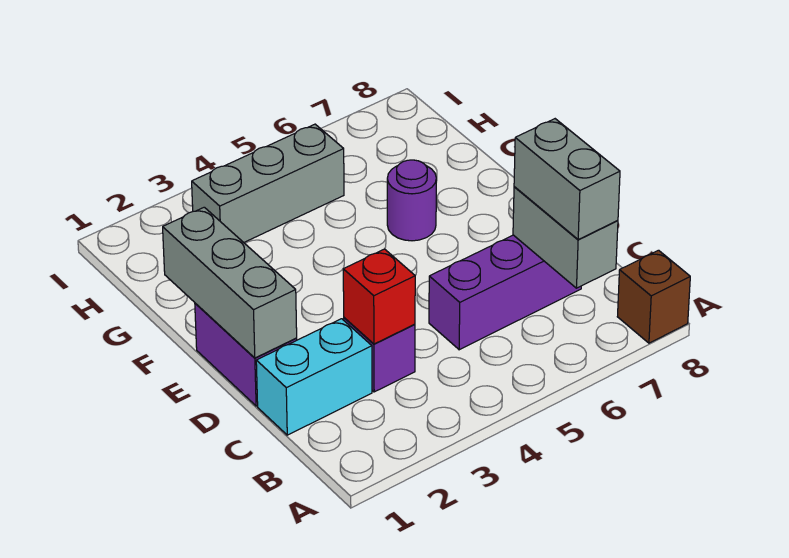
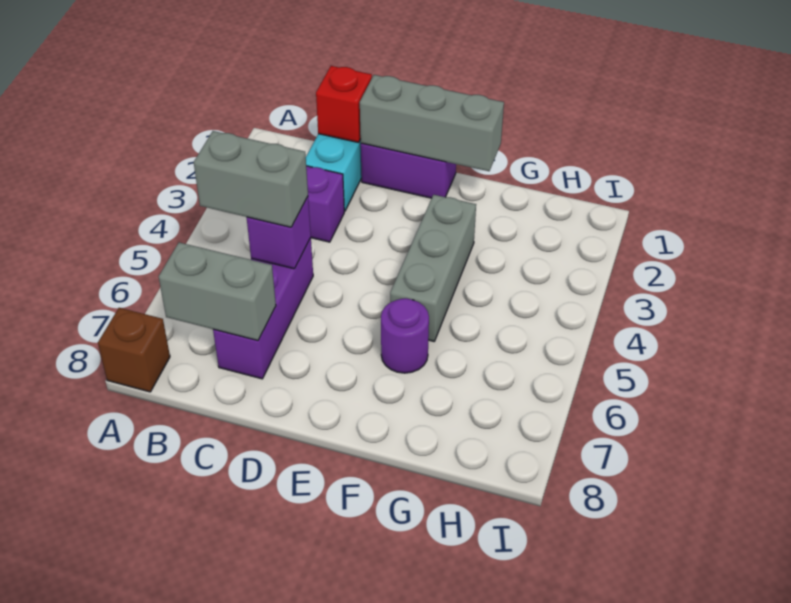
grey 1x2 brick [514,119,620,239] -> grey 1x2 brick moved to [194,131,308,227]
red 1x1 brick [343,249,415,344] -> red 1x1 brick moved to [316,66,372,143]
none -> purple 1x1 brick [247,197,311,269]
grey 1x3 brick [192,124,344,242] -> grey 1x3 brick moved to [390,195,476,341]

